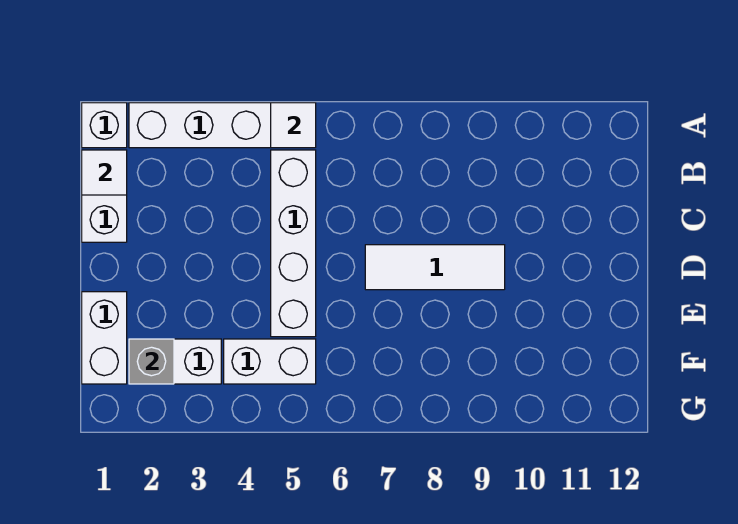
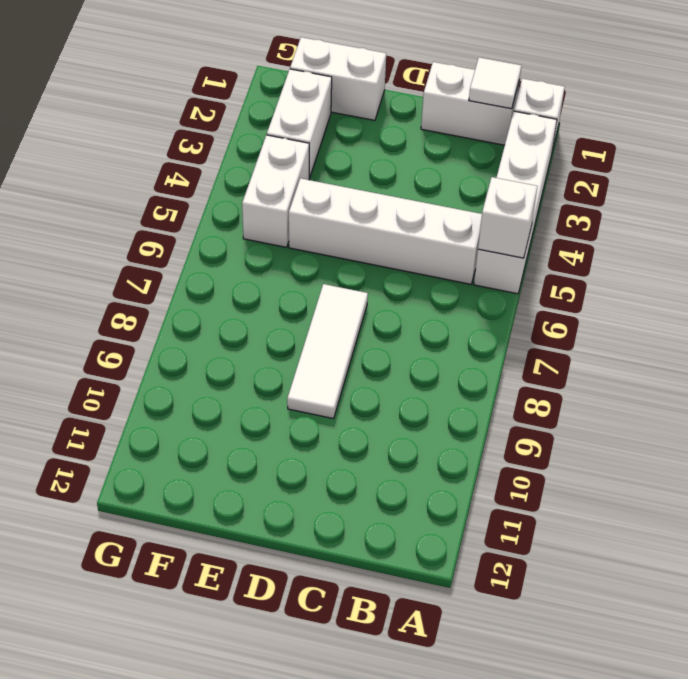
white 1x1 tile [271,103,316,148] -> white 1x1 brick [478,177,537,258]
grey 1x1 brick [129,339,174,384] -> none

